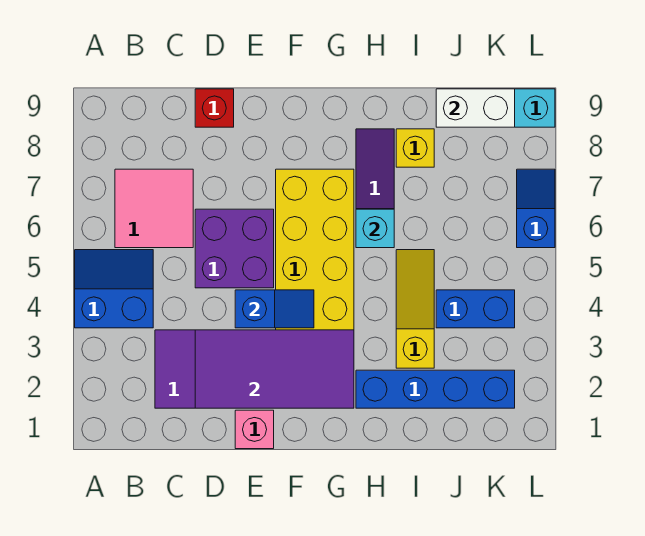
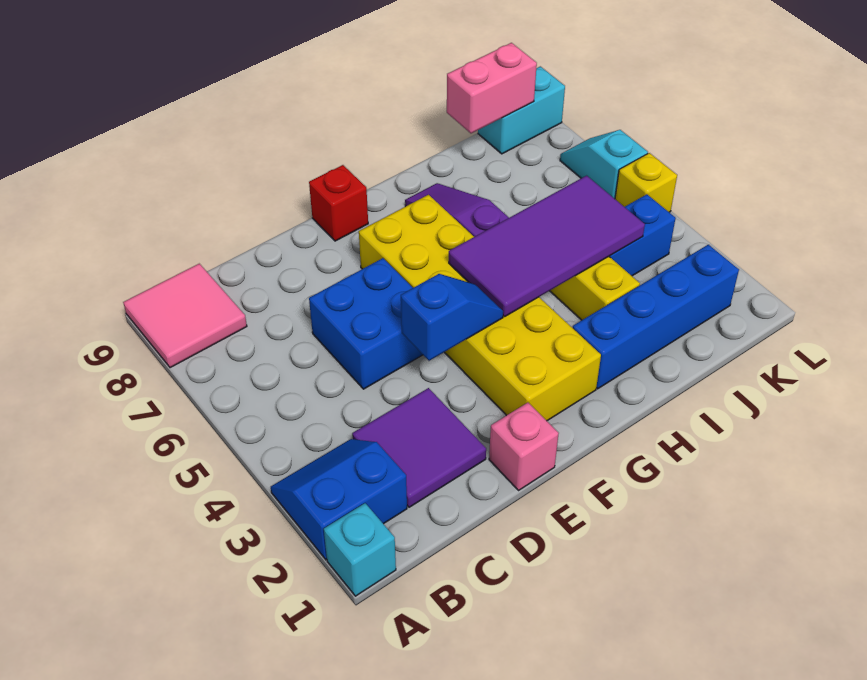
blue 2x2 slope [75,250,153,328] -> blue 2x2 slope moved to [271,439,407,560]
pink 2x2 tile [115,169,193,248] -> pink 2x2 tile moved to [123,264,247,368]
purple 2x4 tile [195,330,354,408] -> purple 2x4 tile moved to [449,176,645,317]
purple 2x2 brick [195,209,274,288] -> blue 2x2 brick [309,258,423,389]
red 1x1 brick [195,89,234,127] -> red 1x1 brick moved to [309,165,368,241]
cyan 1x1 brick [356,209,394,248] -> cyan 1x1 brick moved to [324,503,396,596]
yellow 1x1 brick [396,129,434,167] -> yellow 1x1 brick moved to [615,153,677,212]
white 1x2 brick [436,89,515,127] -> pink 1x2 brick [447,43,537,133]
blue 1x2 slope [517,169,555,248] -> cyan 1x2 slope [560,130,648,199]

